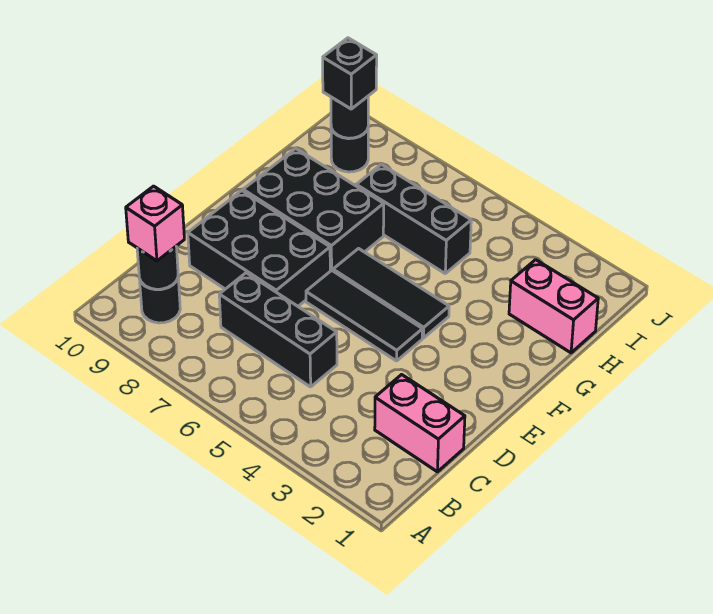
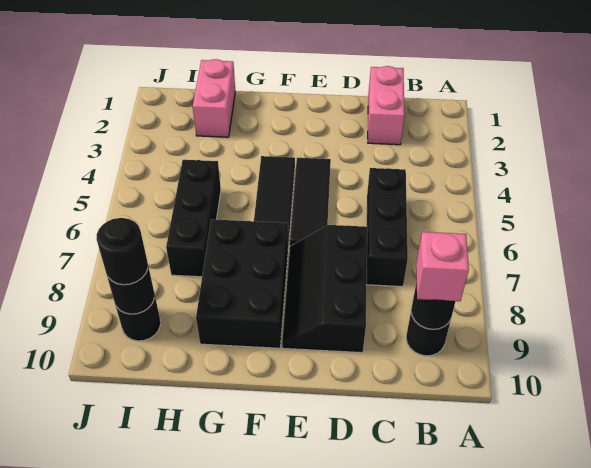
black 2x3 brick [188,191,330,306] -> black 2x3 slope [282,225,367,353]
black 1x1 brick [323,38,377,109] -> black 1x1 round brick [97,218,148,285]

